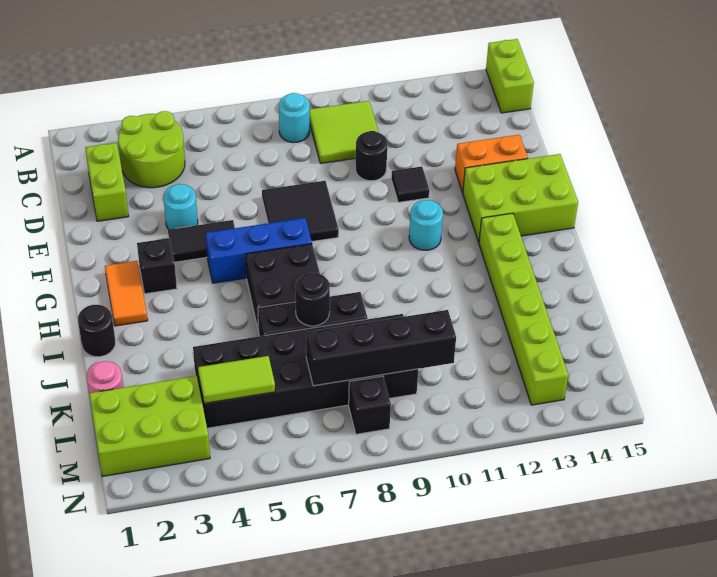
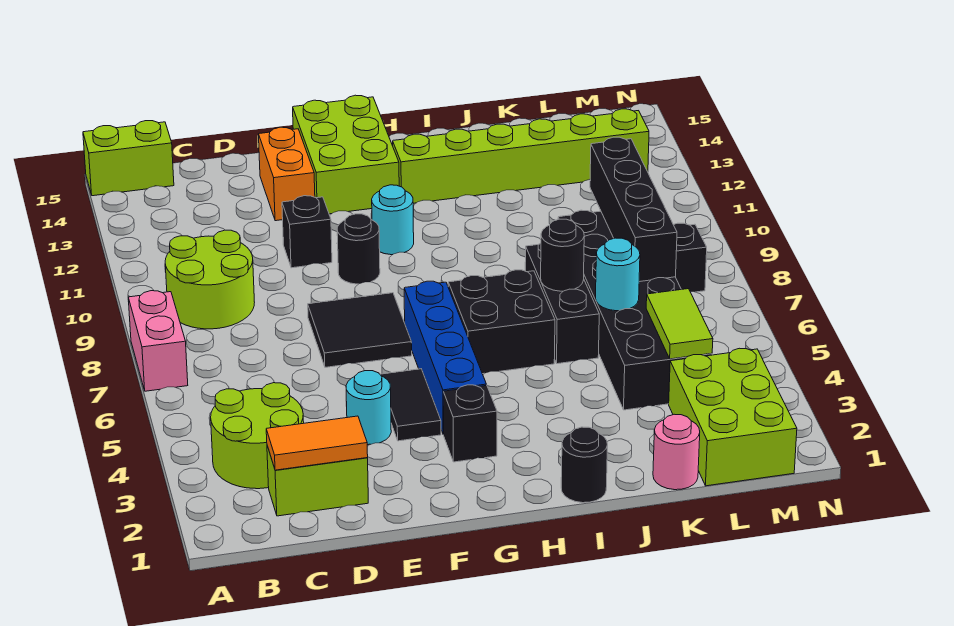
none -> pink 1x2 brick [128,291,188,391]
cyan 1x1 round brick [279,93,310,143] -> cyan 1x1 round brick moved to [596,238,640,311]
lime 2x2 tile [310,101,379,163] -> lime 2x2 round brick [165,230,255,329]
black 1x1 round brick [355,131,388,181] -> black 1x1 round brick moved to [337,214,380,284]
black 1x1 tile [391,166,429,202] -> black 1x1 brick [282,196,332,268]
orange 1x2 tile [105,261,148,326] -> orange 1x2 tile moved to [266,416,368,470]
blue 1x3 brick [206,218,312,283] -> blue 1x4 brick [404,281,486,434]

